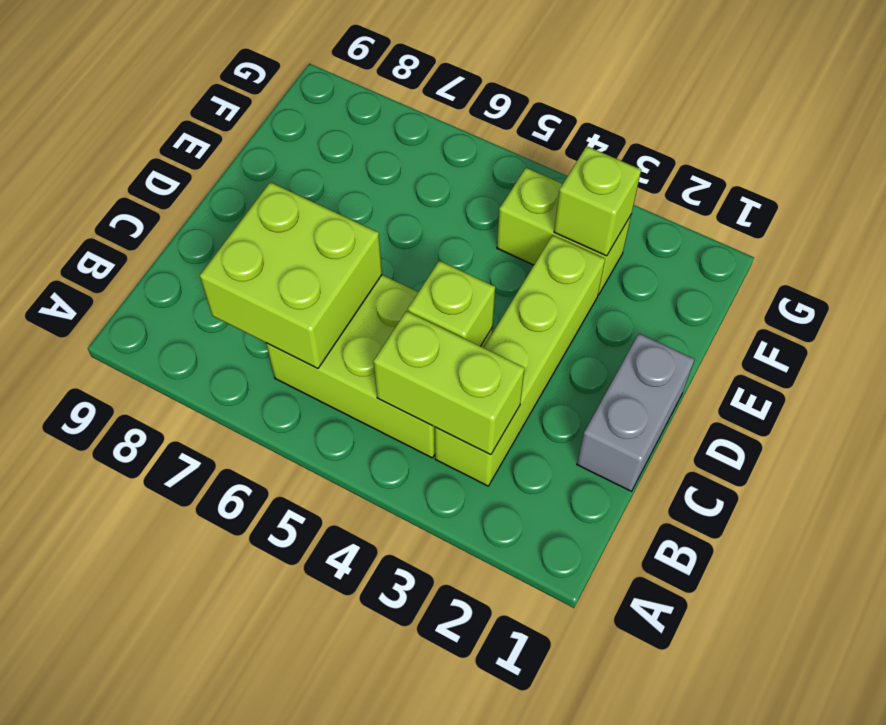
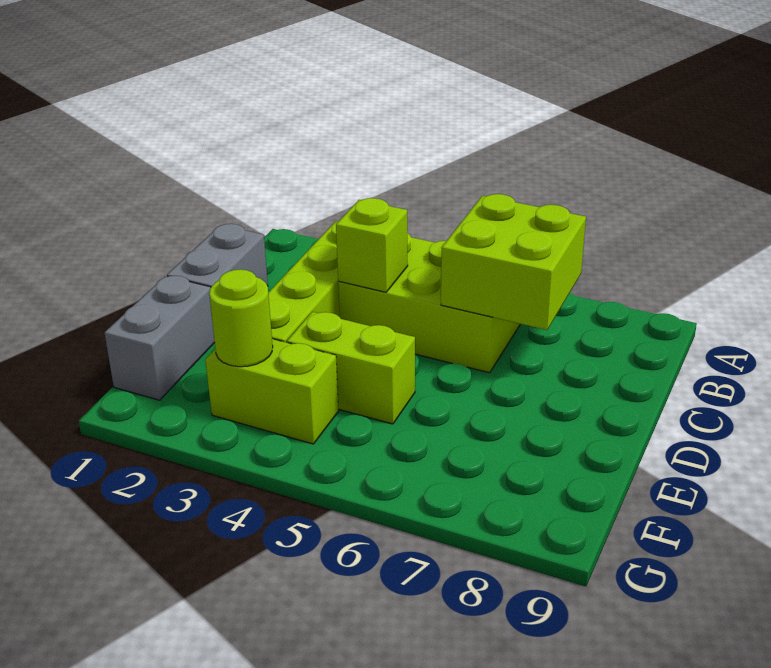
lime 1x2 brick [373,311,525,455] -> lime 1x2 brick moved to [287,312,415,424]
none -> grey 1x2 brick [104,276,215,400]
lime 1x1 brick [554,146,641,256] -> lime 1x1 round brick [209,269,273,367]

